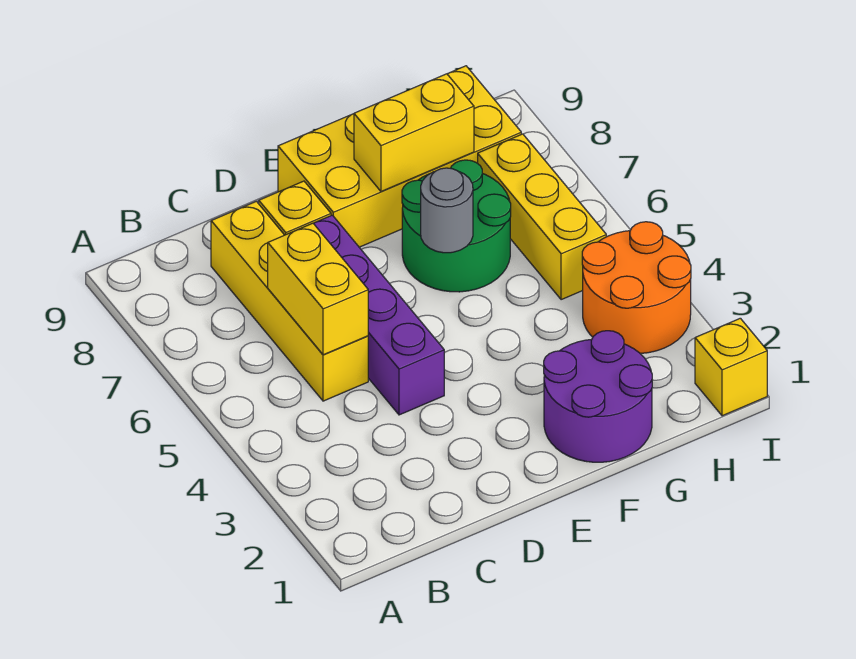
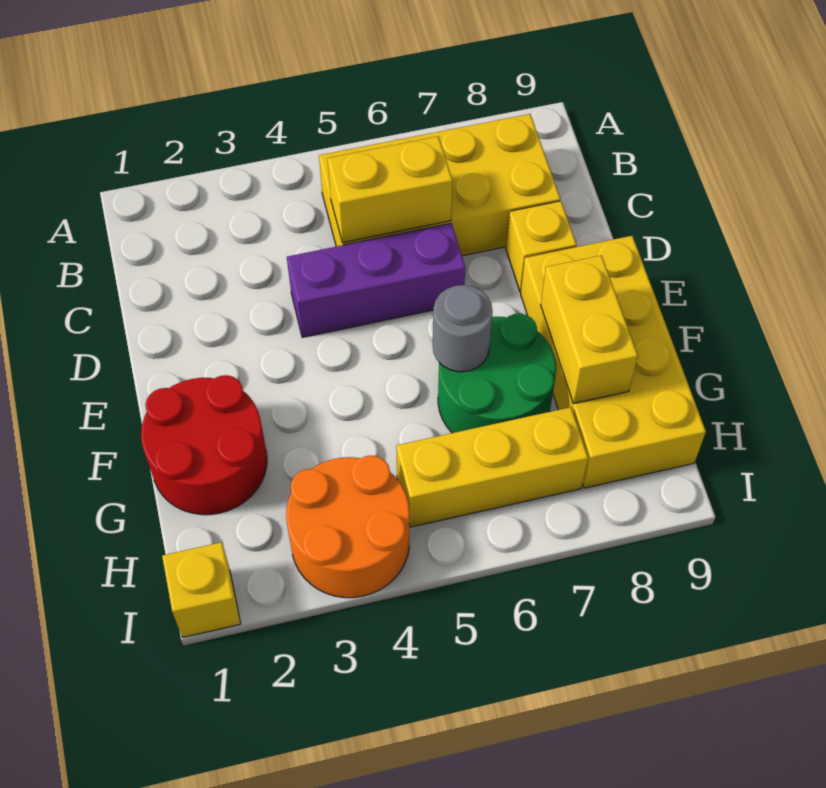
yellow 1x4 brick [211,201,368,401] -> yellow 2x4 brick [319,114,560,256]
purple 1x4 brick [313,215,444,415] -> purple 1x3 brick [287,223,465,337]
purple 2x2 round brick [544,331,652,462] -> red 2x2 round brick [141,375,267,515]

